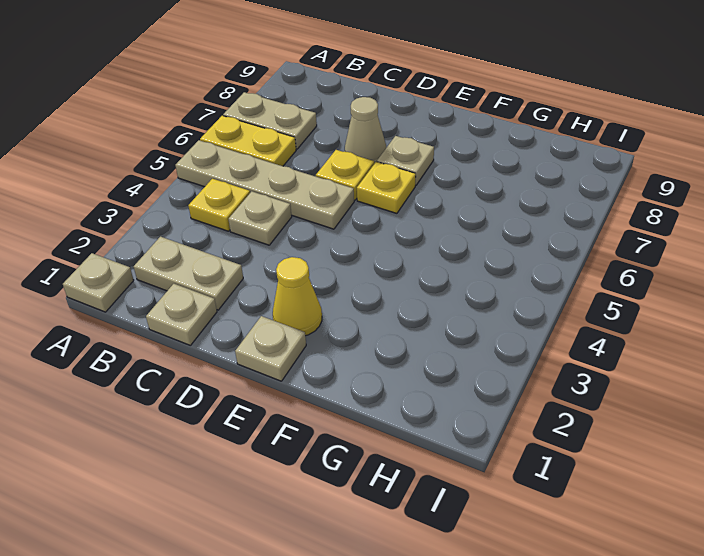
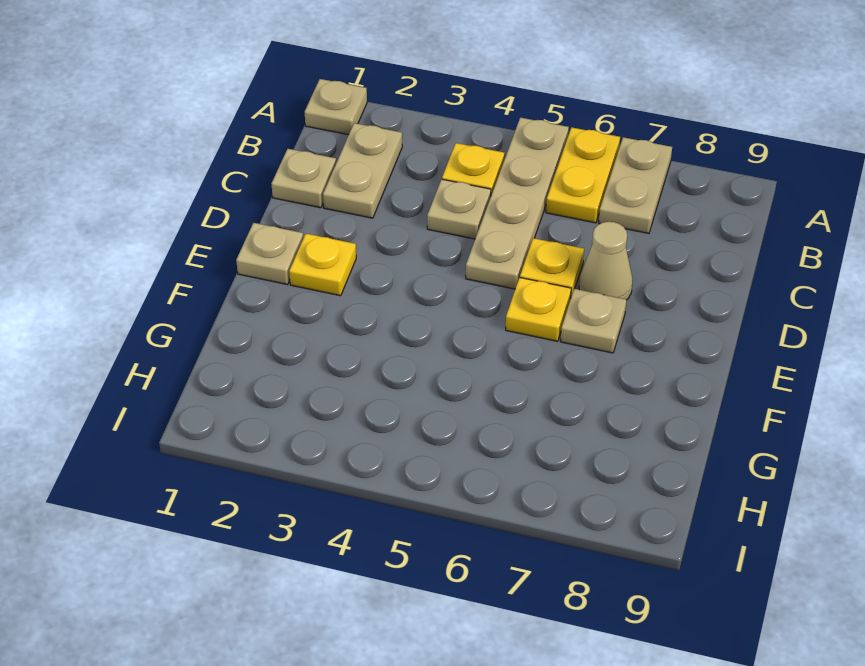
yellow 1x1 cone [273,257,322,336] -> yellow 1x1 plate [289,234,356,296]

